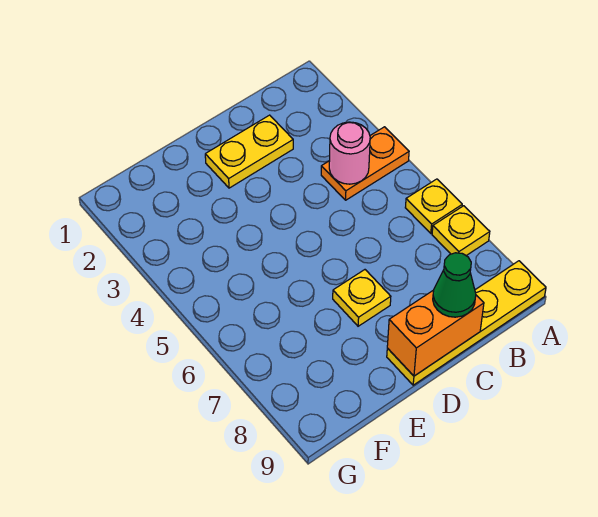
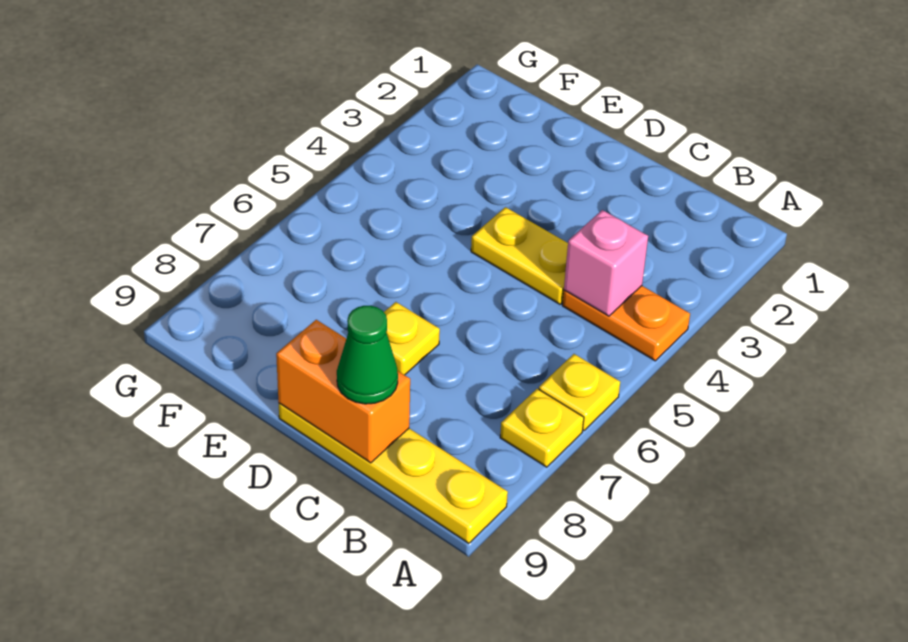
pink 1x1 round brick [329,122,370,184] -> pink 1x1 brick [564,210,648,316]
yellow 1x2 plate [205,115,293,188] -> yellow 1x2 plate moved to [471,207,568,304]

